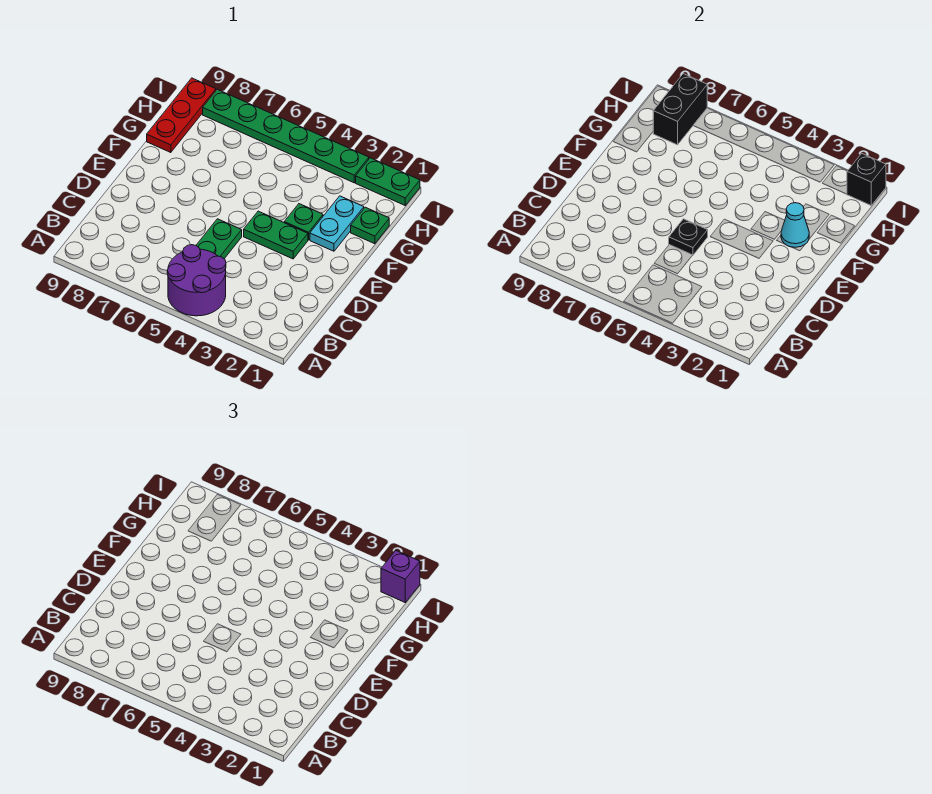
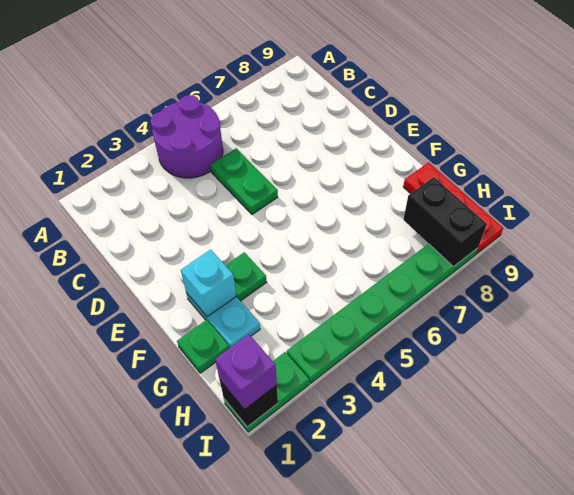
black 1x1 plate [669,219,708,255] -> none
green 1x2 plate [244,211,308,259] -> none
cyan 1x1 cone [781,203,809,247] -> cyan 1x1 brick [181,250,236,317]

